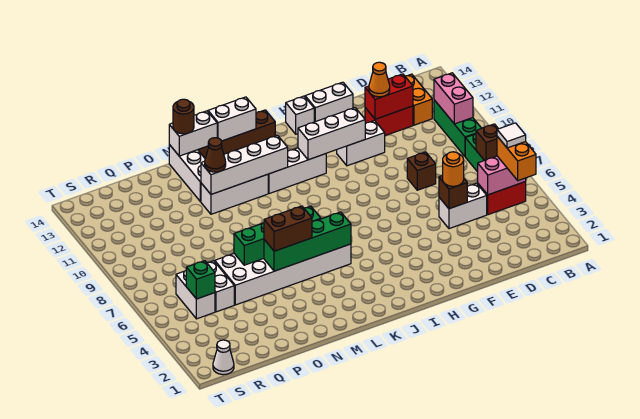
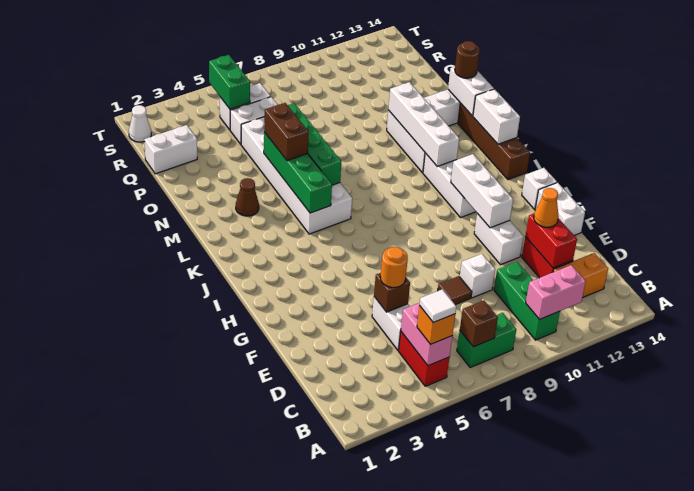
orange 1x2 brick [497,136,536,181] -> orange 1x1 brick [417,306,455,345]
green 1x3 brick [434,100,482,156] -> green 1x3 brick turned to [494,262,560,340]
brown 1x1 brick [407,152,436,190] -> brown 1x1 tile [438,276,472,305]
none -> white 1x1 brick [460,254,495,298]
brown 1x1 cone [205,138,226,172] -> brown 1x1 cone moved to [236,178,259,216]
none -> white 1x2 brick [144,125,197,174]
green 1x1 brick [186,261,215,299] -> green 1x2 brick [209,55,250,109]

